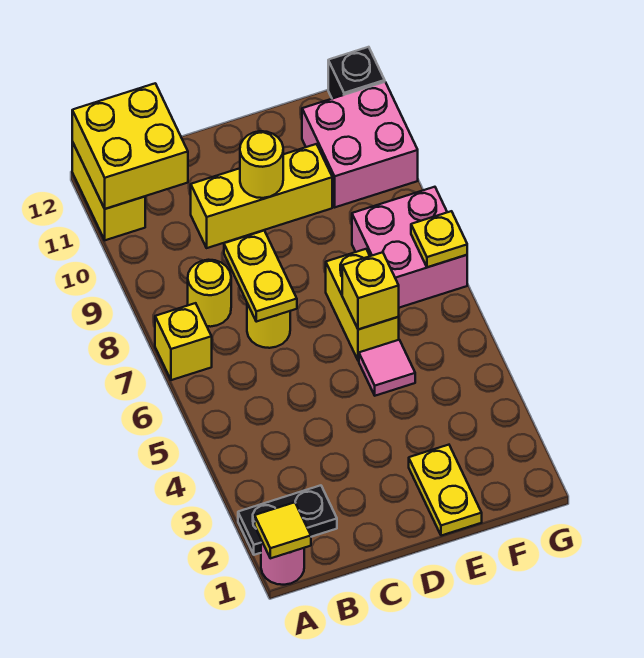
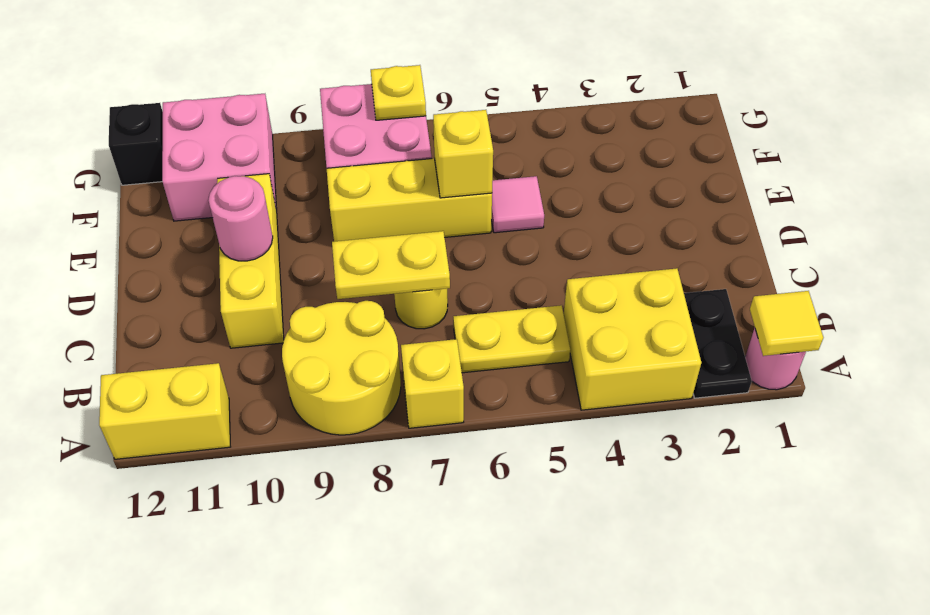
yellow 2x2 brick [72,83,188,209] -> yellow 2x2 brick moved to [564,268,701,410]
yellow 1x1 round brick [188,260,231,327] -> yellow 2x2 round brick [282,301,401,435]
yellow 1x1 round brick [240,131,283,198] -> pink 1x1 round brick [208,176,273,261]
yellow 1x2 plate [409,445,482,536] -> yellow 1x2 plate moved to [453,305,570,373]
yellow 1x2 brick [326,249,399,361] -> yellow 1x3 brick [327,158,492,242]

